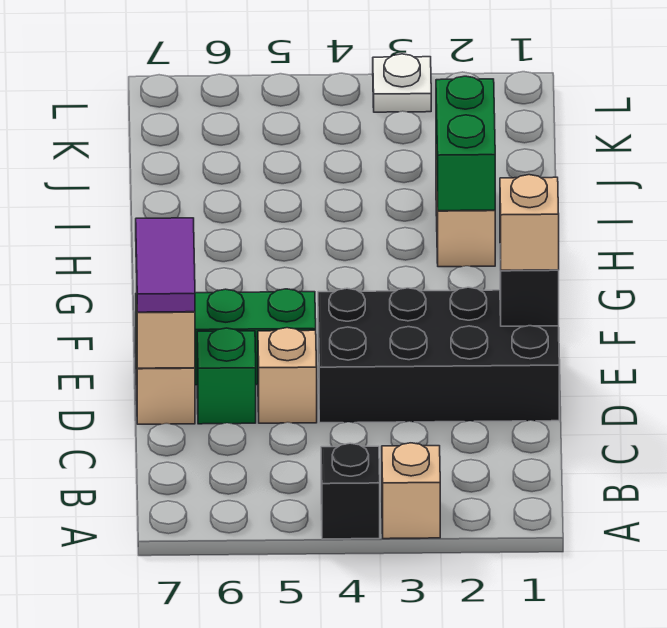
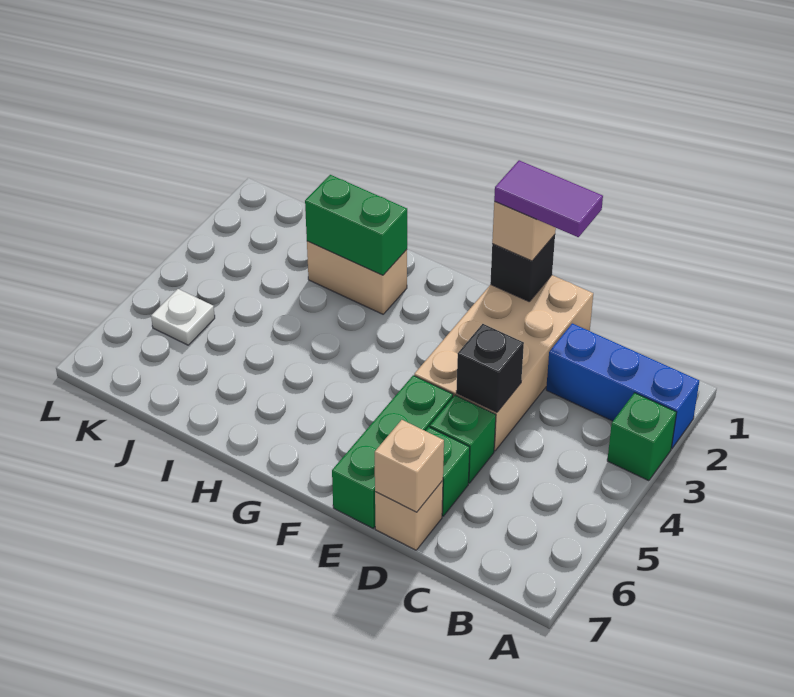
none -> blue 1x3 brick [546,323,699,448]
tan 1x1 brick [382,443,440,539] -> green 1x1 brick [607,393,676,481]
black 1x1 brick [321,443,380,539] -> black 1x1 brick moved to [456,324,524,412]
black 2x4 brick [318,287,559,423] -> tan 2x4 brick [414,275,593,451]
tan 1x1 brick [258,328,317,423] -> green 1x1 brick [430,395,496,483]
purple 1x2 tile [136,218,195,312] -> purple 1x2 tile moved to [494,160,603,237]
white 1x1 plate [373,54,431,112] -> white 1x1 plate moved to [151,289,215,345]

